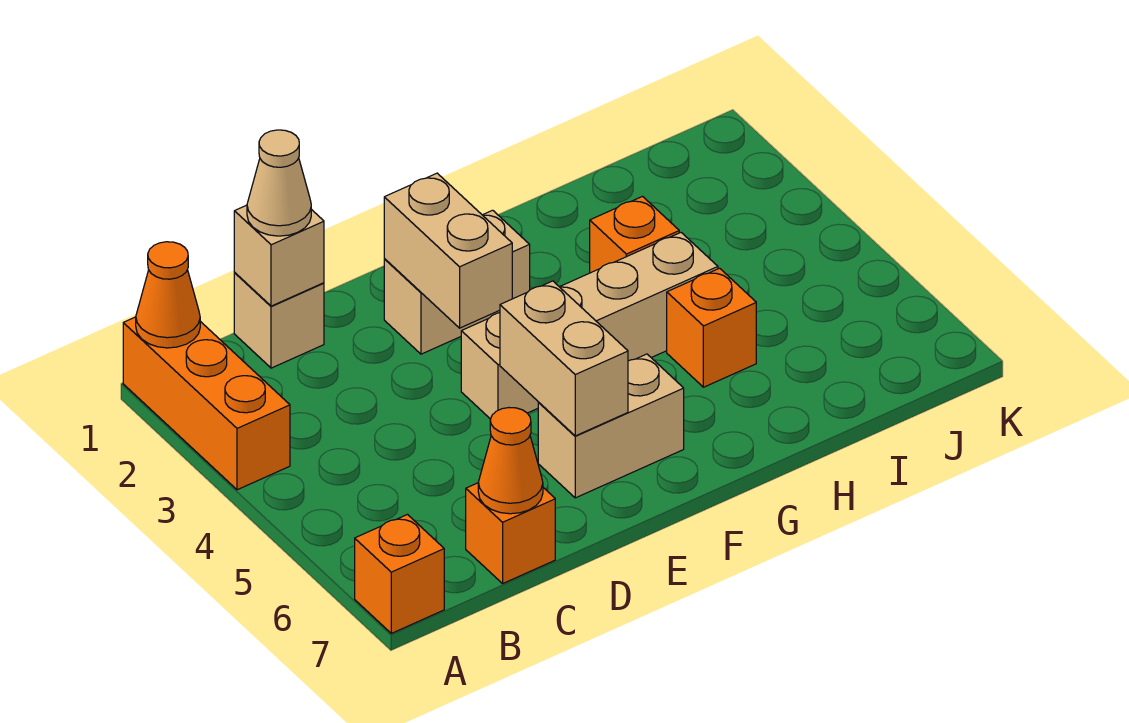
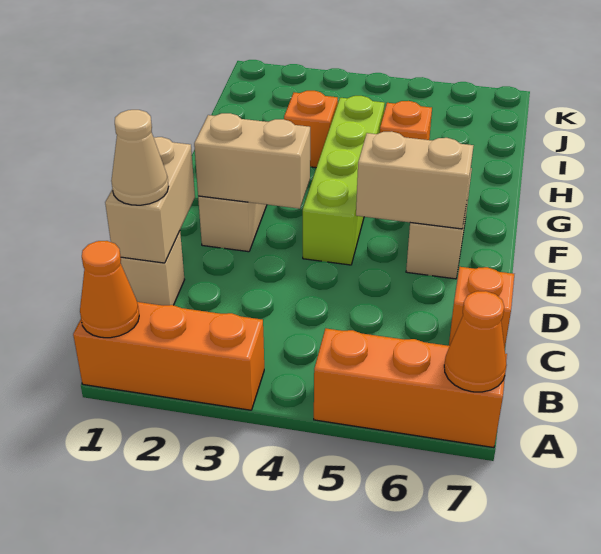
orange 1x1 brick [355,515,444,633] -> orange 1x3 brick [314,329,507,448]
tan 1x1 brick [234,205,324,306] -> tan 1x2 brick [105,137,195,263]
orange 1x1 cone [478,408,543,514] -> orange 1x1 cone moved to [444,291,507,392]
tan 1x4 brick [461,233,718,419] -> lime 1x4 brick [303,96,385,265]

